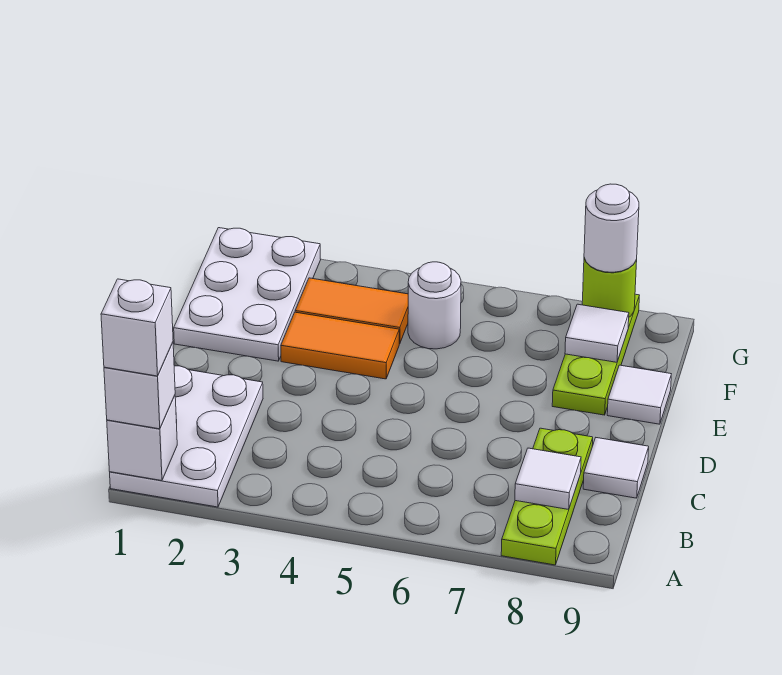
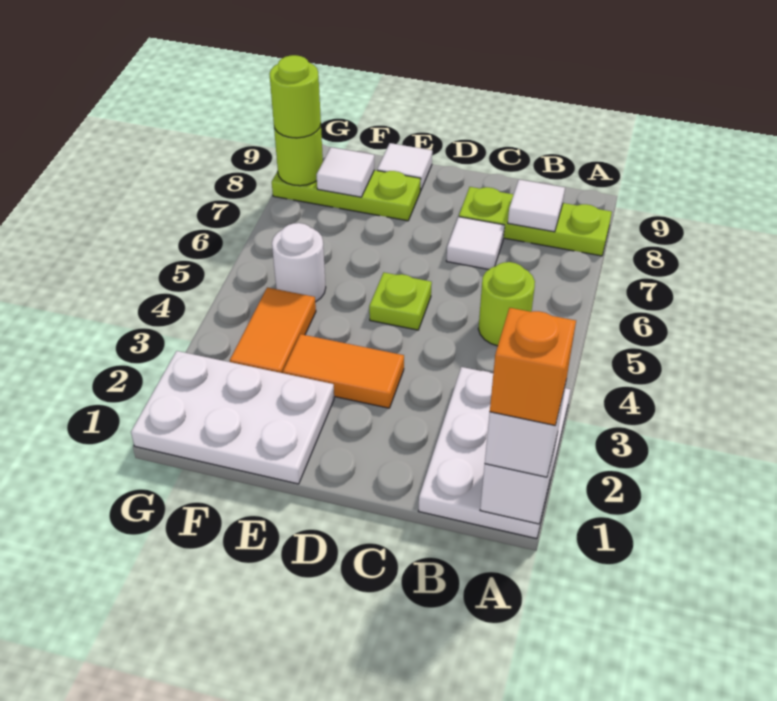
white 2x3 plate [110,366,263,507] -> white 2x3 plate turned to [419,367,571,539]
white 1x1 brick [101,279,173,376] -> orange 1x1 brick [490,308,576,425]
none -> lime 1x1 round brick [478,262,535,346]
white 1x1 tile [583,438,649,498] -> white 1x1 tile moved to [446,217,505,269]
none -> lime 1x1 plate [369,273,432,330]
orange 1x2 tile [281,312,399,379] -> orange 1x2 tile turned to [283,334,404,408]
white 1x1 round brick [584,184,639,272] -> lime 1x1 round brick [270,55,321,138]

